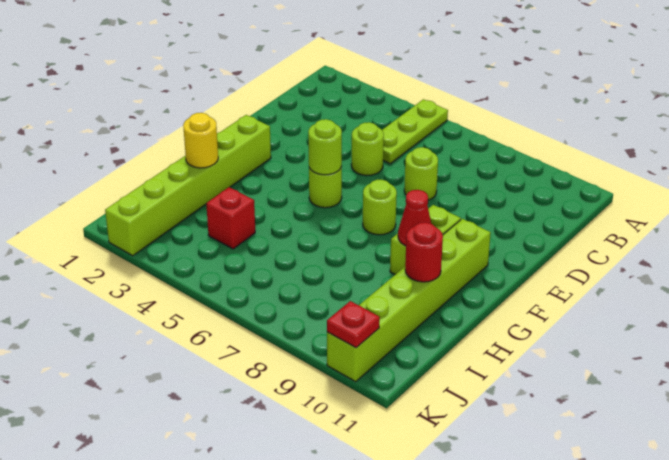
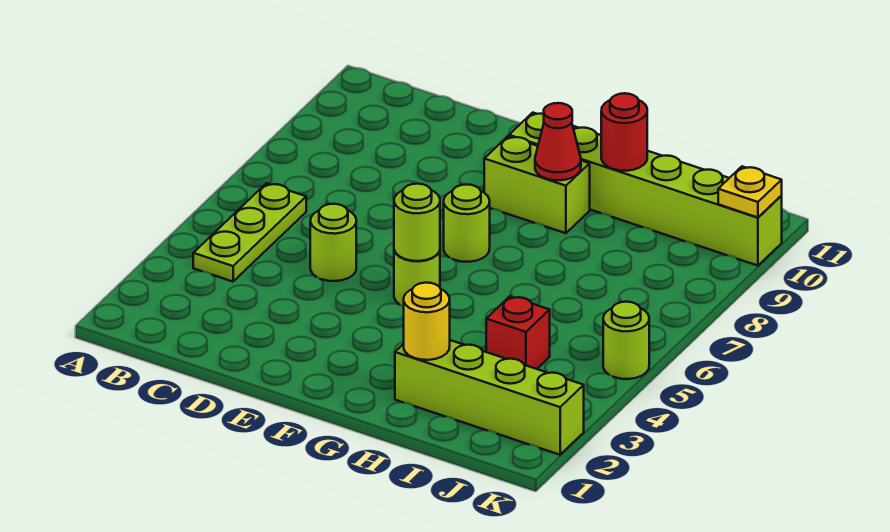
lime 1x3 plate [382,99,448,164] -> lime 1x3 plate turned to [193,183,306,282]
lime 1x1 round brick [404,147,438,200] -> lime 1x1 round brick moved to [603,302,649,379]
lime 1x6 brick [105,115,271,256] -> lime 1x4 brick [395,340,584,455]
red 1x1 plate [327,301,380,348] -> yellow 1x1 plate [718,166,782,217]

